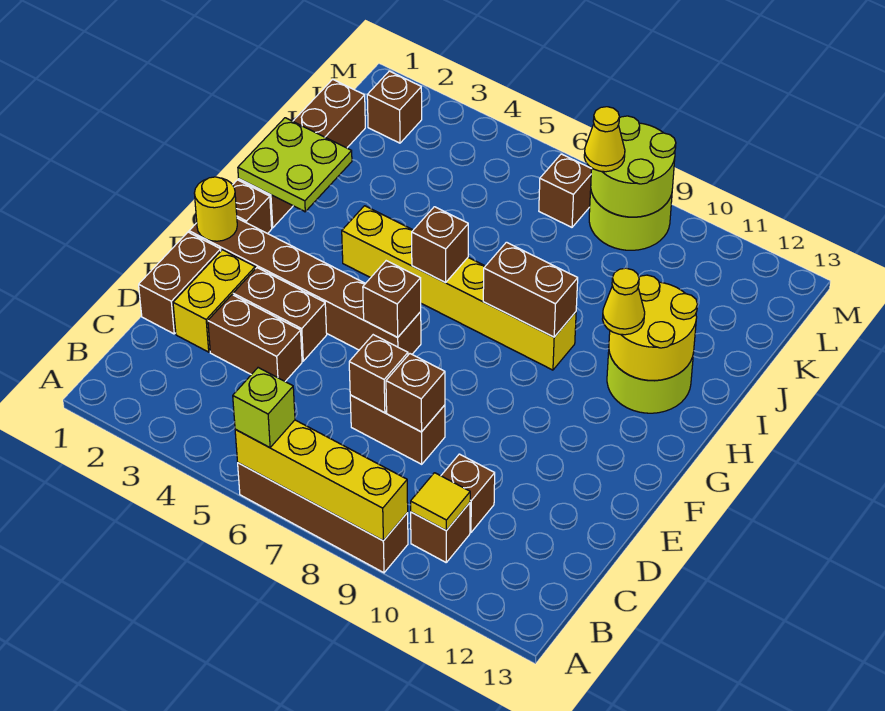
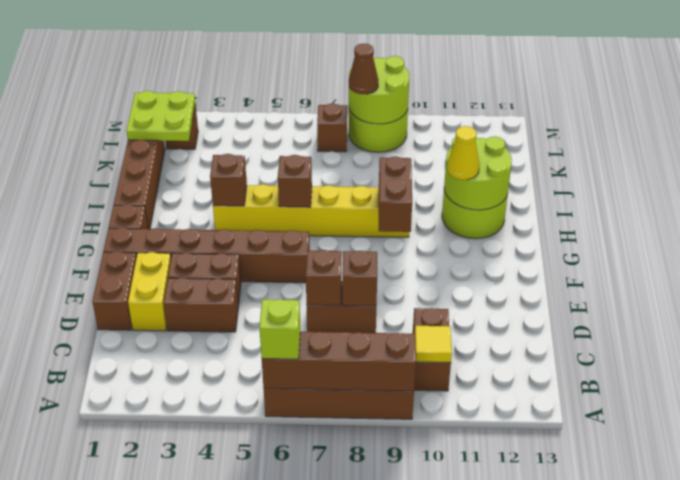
yellow 1x4 brick [235,420,408,541] -> brown 1x4 brick [262,332,416,391]
yellow 1x1 round brick [194,177,237,241] -> none
brown 1x1 brick [363,261,421,337] -> brown 1x1 brick moved to [210,154,247,206]
lime 2x2 plate [238,118,352,212] -> lime 2x2 plate moved to [127,91,195,141]
brown 1x2 brick [483,242,578,337] -> brown 1x2 brick turned to [379,156,412,232]
yellow 2x2 round brick [609,275,698,381] -> lime 2x2 round brick [444,136,512,210]
yellow 1x1 cone [584,107,625,172] -> brown 1x1 cone [349,44,378,94]

